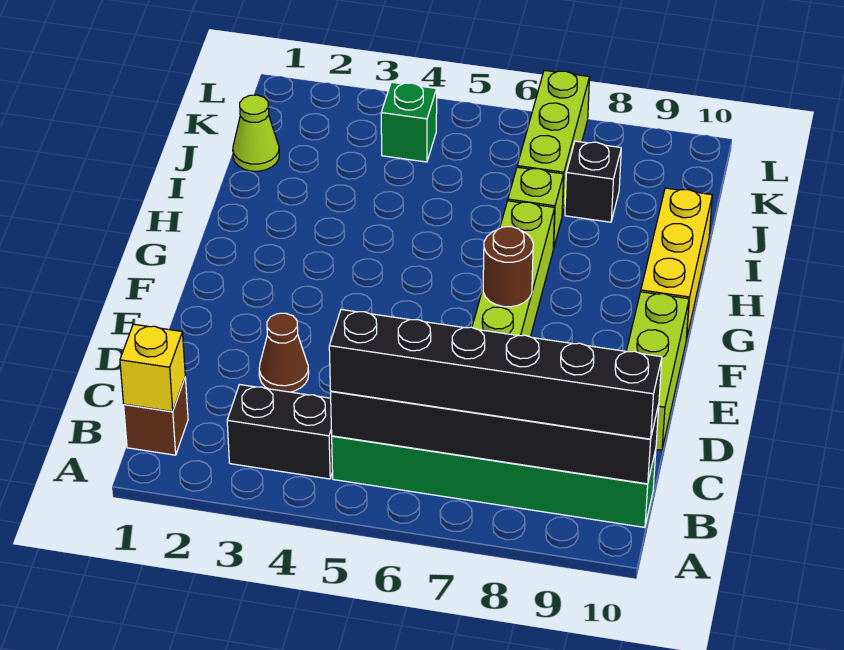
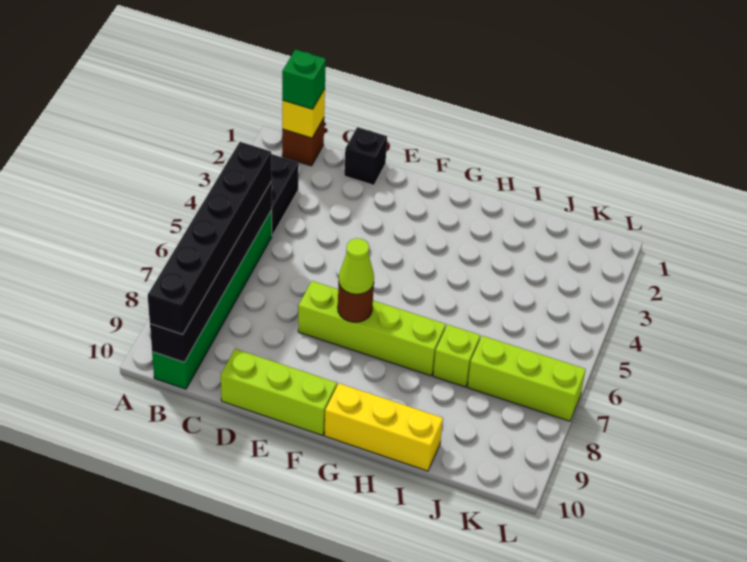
brown 1x1 cone [259,313,309,392] -> none
lime 1x1 cone [233,95,279,171] -> lime 1x1 cone moved to [339,238,374,294]
black 1x1 brick [565,141,621,222] -> black 1x1 brick moved to [344,127,387,185]
green 1x1 brick [381,82,437,162] -> green 1x1 brick moved to [282,50,326,109]

